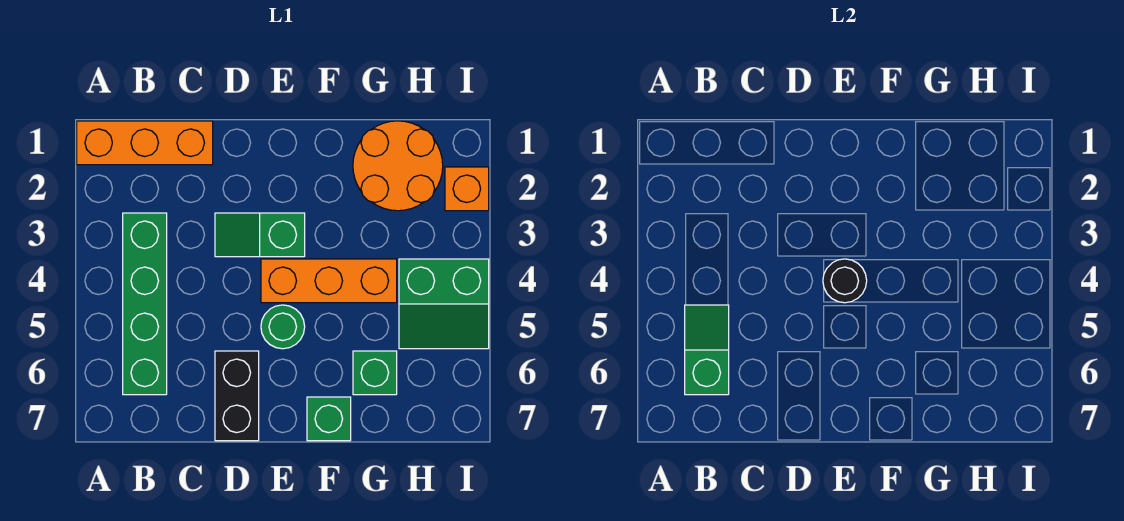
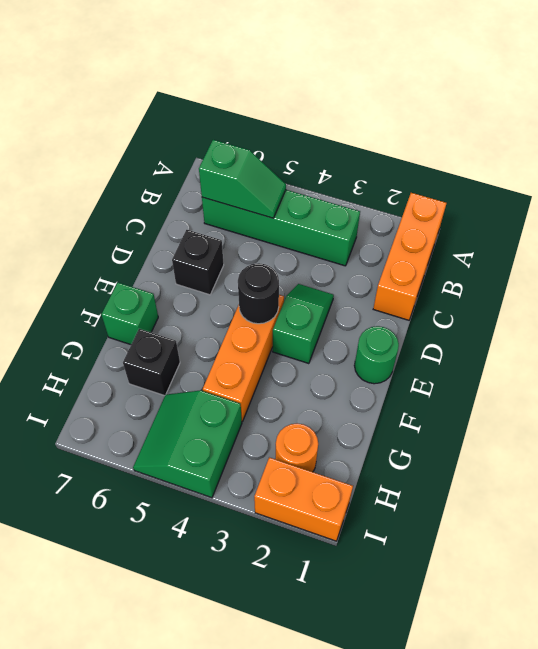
black 1x2 brick [215,351,259,441] -> black 1x1 brick [172,230,224,295]
green 1x1 round brick [261,305,305,349] -> green 1x1 round brick moved to [354,326,399,384]
orange 2x2 round brick [353,121,443,211] -> orange 1x1 round brick [275,423,318,472]
green 1x1 brick [353,351,397,395] -> black 1x1 brick [123,329,180,396]
orange 1x1 brick [445,167,489,211] -> orange 1x2 brick [254,457,353,541]

